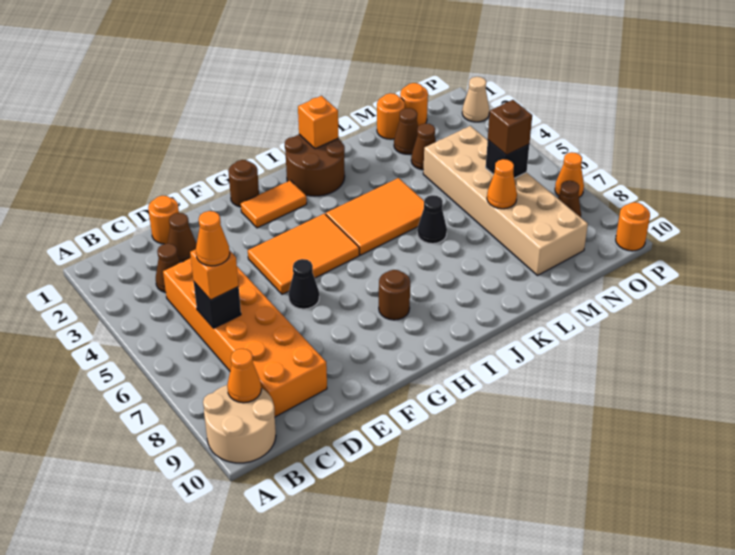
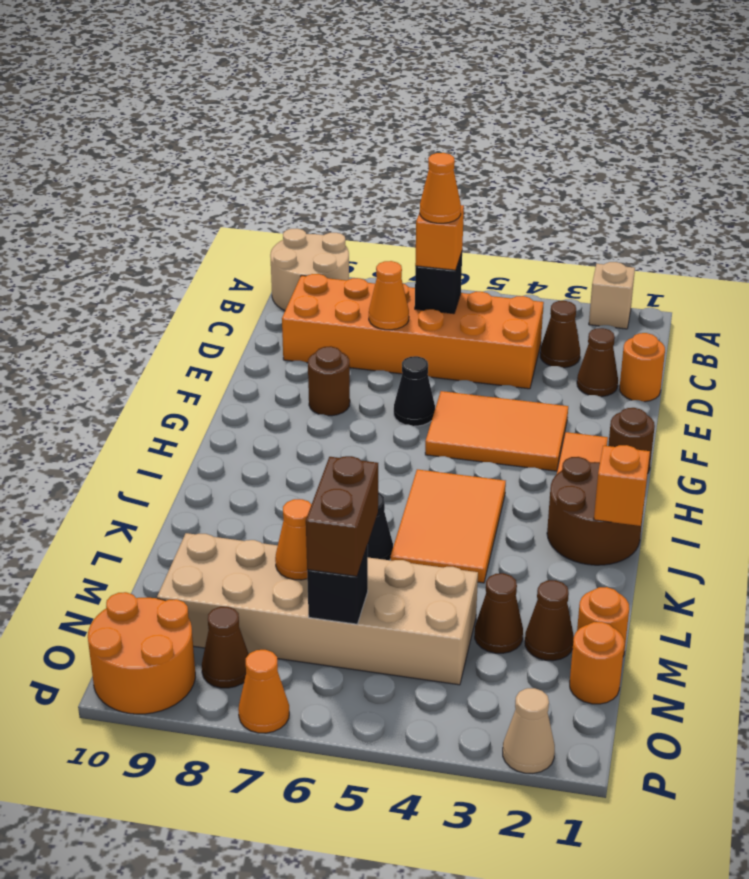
none -> tan 1x1 brick [589,262,635,329]
orange 1x1 cone [227,349,261,403] -> orange 1x1 cone moved to [369,261,409,330]
orange 2x3 tile [248,213,359,294] -> orange 2x3 tile turned to [425,391,568,471]
brown 1x1 round brick [379,270,410,320] -> brown 1x1 round brick moved to [308,346,350,416]
brown 1x1 brick [488,100,532,155] -> brown 1x2 brick [306,456,378,576]
orange 1x1 round brick [616,202,650,251] -> orange 2x2 round brick [88,592,195,714]

